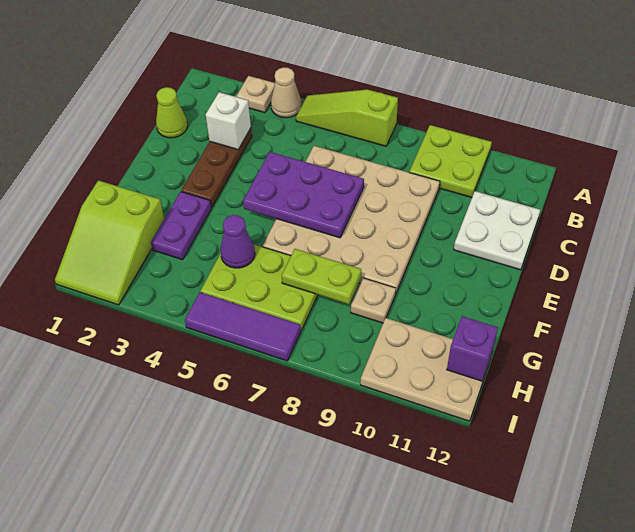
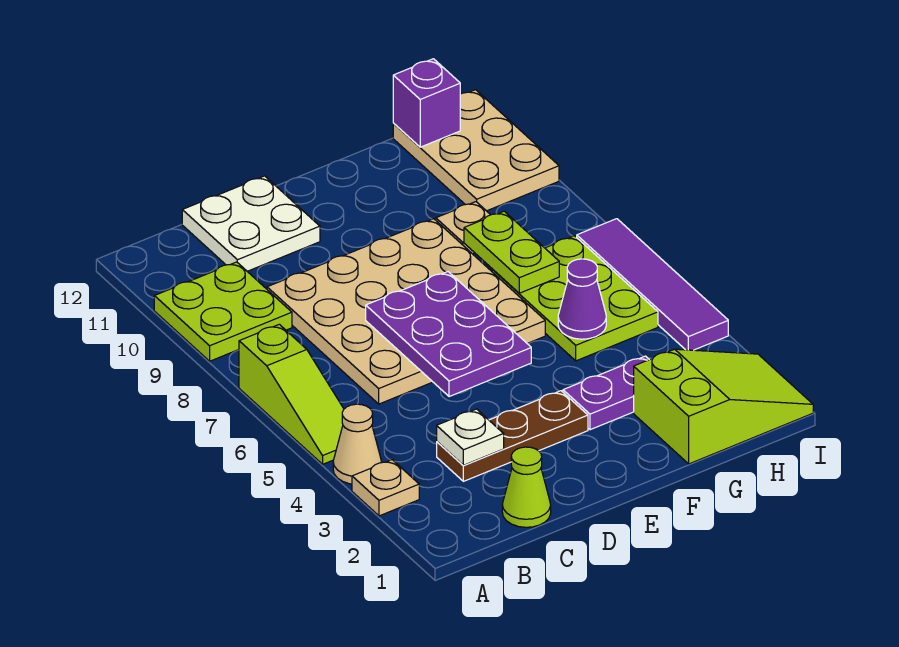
white 1x1 brick [206,92,251,150] -> white 1x1 plate [437,409,504,465]
purple 1x3 tile [185,292,301,361] -> purple 1x4 tile [577,219,728,350]

